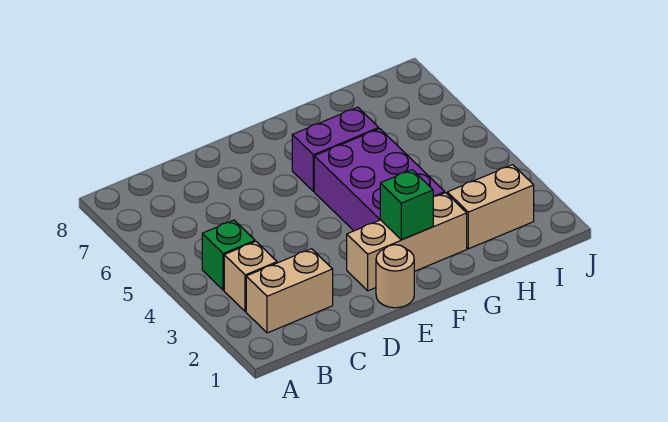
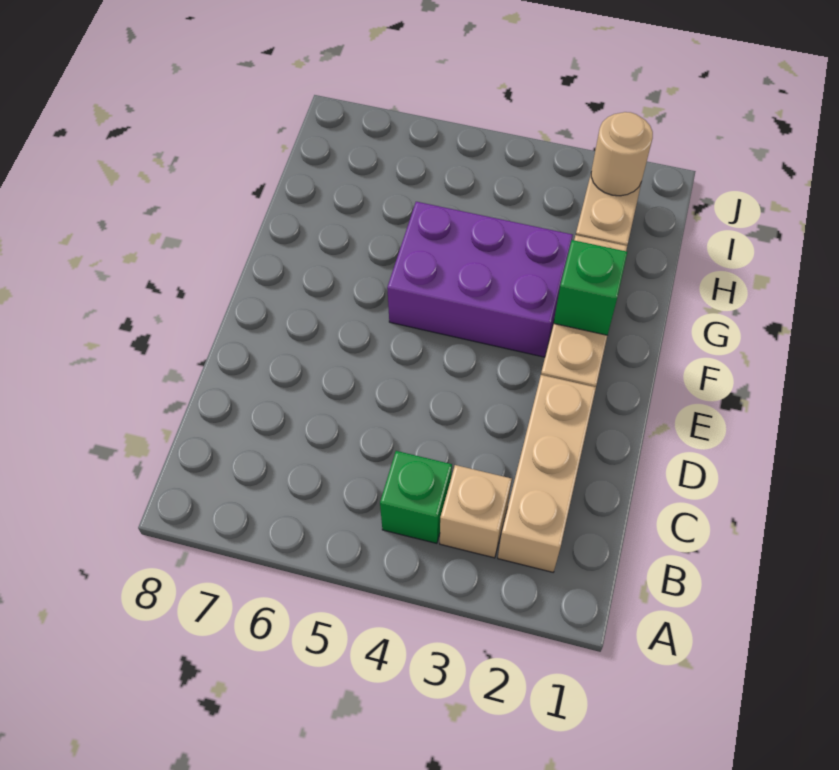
tan 1x2 brick [246,249,333,333] -> tan 1x3 brick [498,375,596,572]
tan 1x1 round brick [376,245,414,308] -> tan 1x1 round brick moved to [591,112,653,196]
purple 1x2 brick [292,107,379,191] -> none

